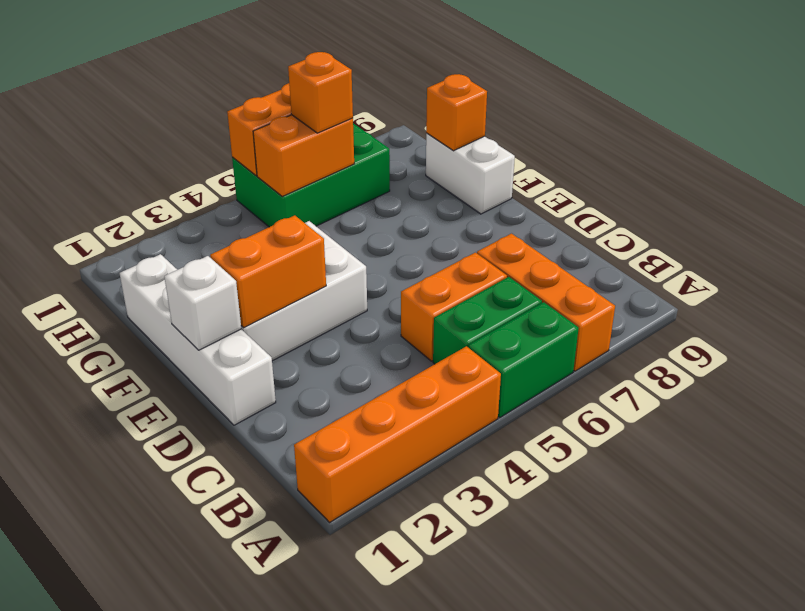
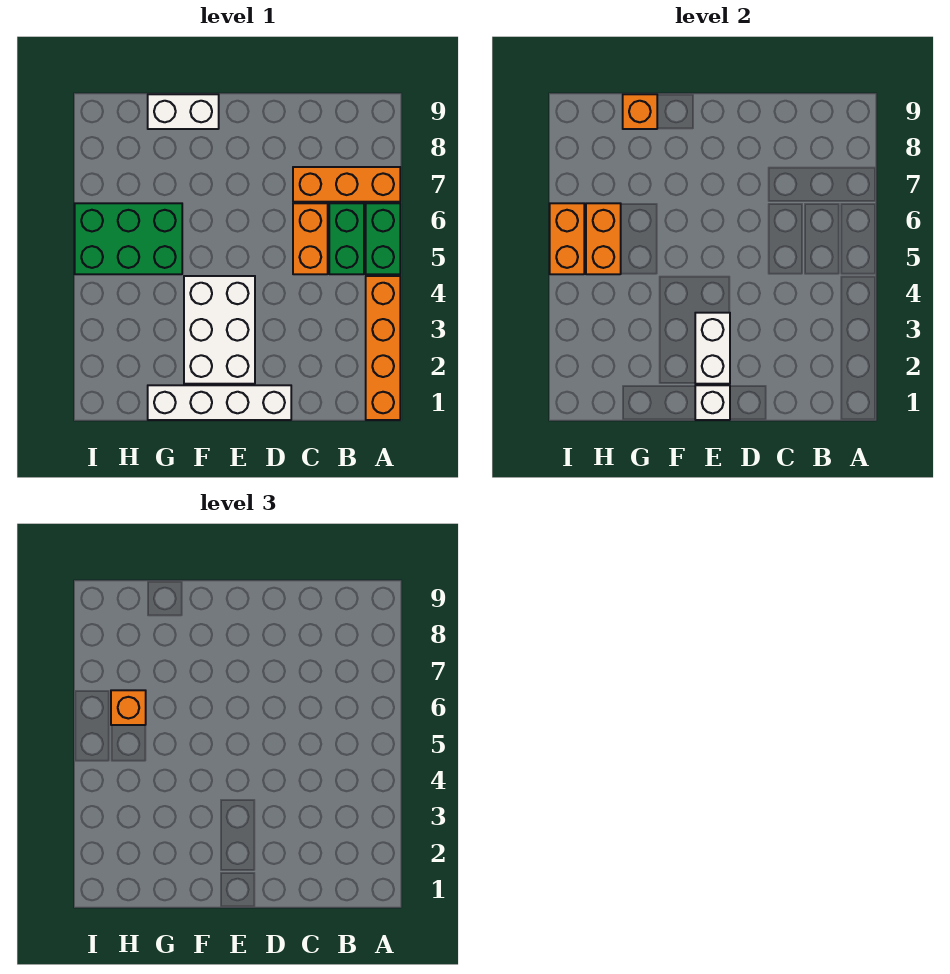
orange 1x2 brick [210,215,326,327] -> white 1x2 brick [695,313,730,384]
green 2x3 brick [232,123,390,227] -> green 2x3 brick turned to [75,203,182,274]

